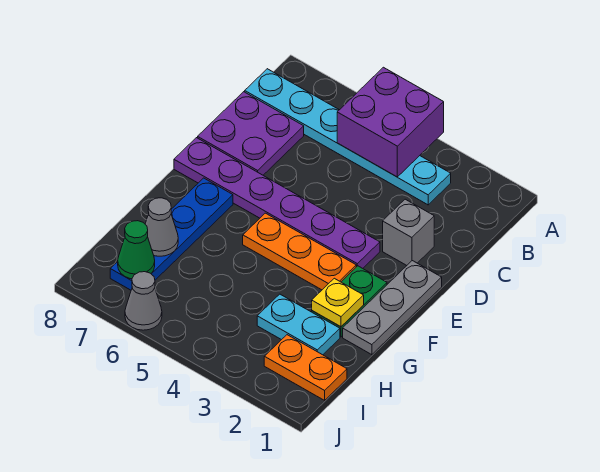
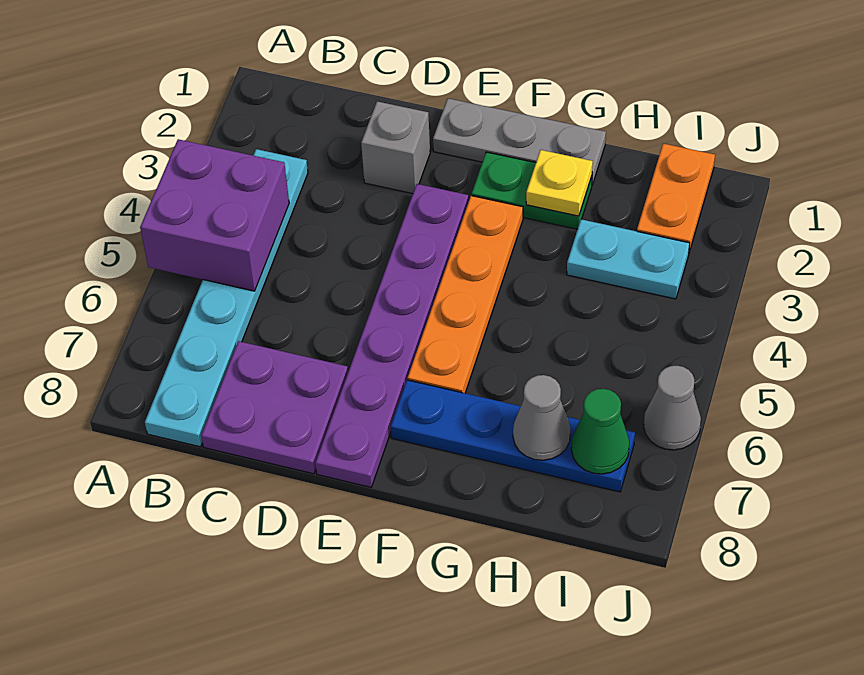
orange 1x3 plate [243,213,356,290] -> orange 1x4 plate [408,196,523,393]
cyan 1x2 plate [257,294,340,355] -> cyan 1x2 plate turned to [567,219,690,299]

